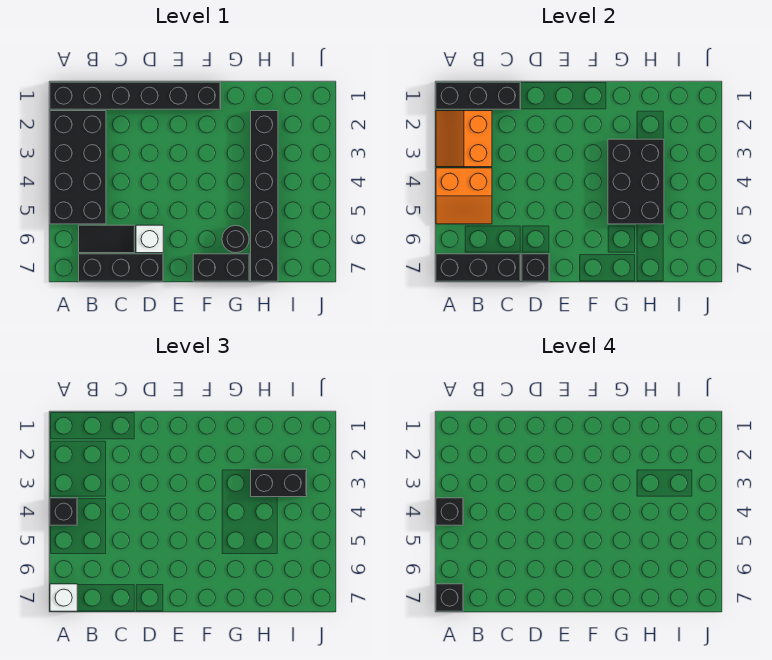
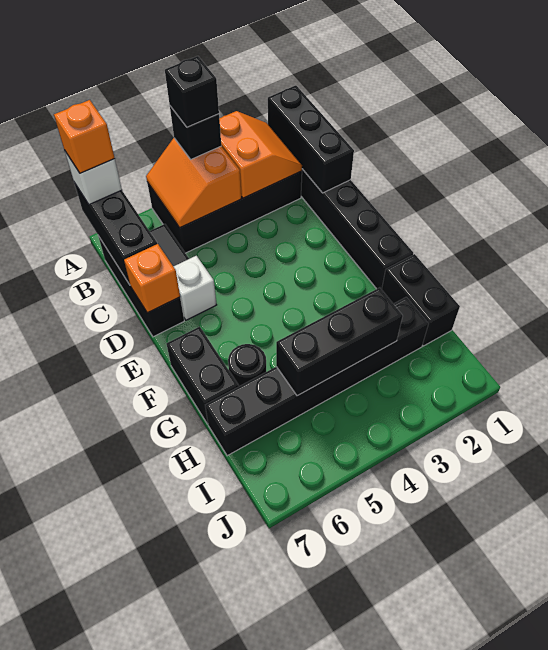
orange 2x2 slope [436,111,492,167] -> orange 2x2 slope turned to [219,111,302,198]
black 1x1 brick [436,584,463,611] -> orange 1x1 brick [54,100,115,173]
black 1x1 brick [522,254,549,281] -> orange 1x1 brick [124,244,180,313]
black 2x3 brick [608,139,664,224] -> black 1x3 brick [276,288,403,396]
black 1x2 brick [251,469,307,497] -> black 1x2 brick moved to [382,254,460,346]

